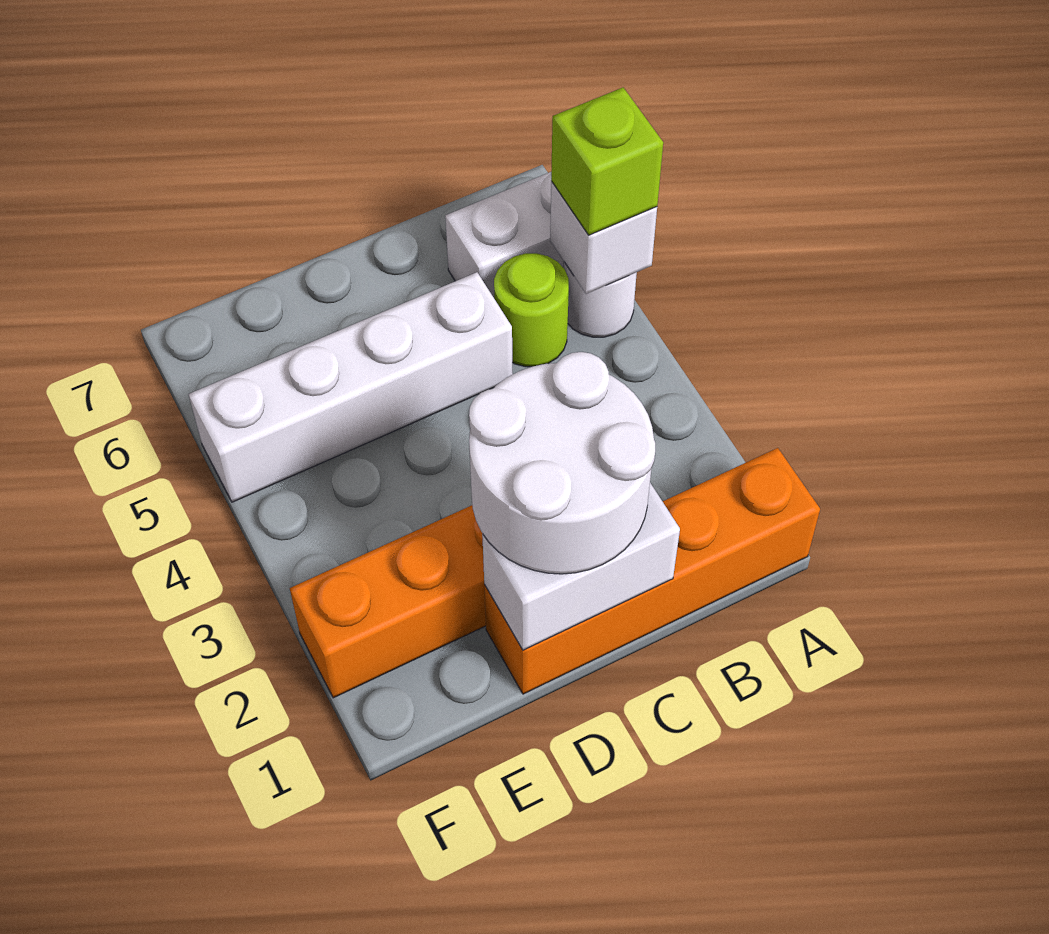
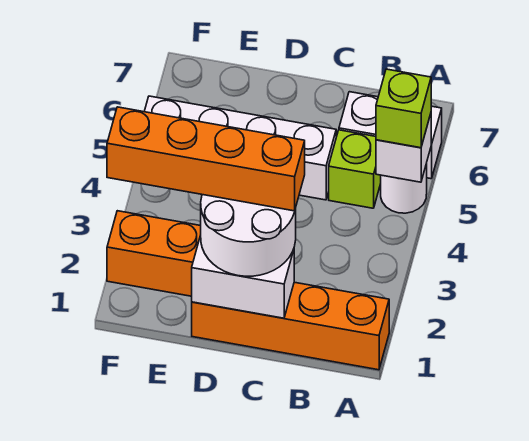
lime 1x1 round brick [494,253,569,367] -> lime 1x1 brick [329,130,381,208]
none -> orange 1x4 brick [107,107,305,211]

